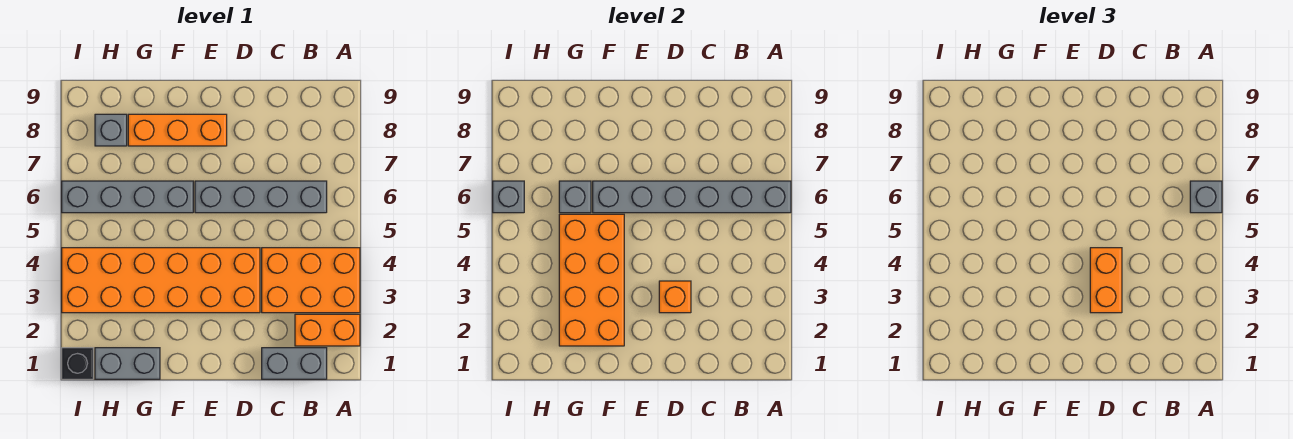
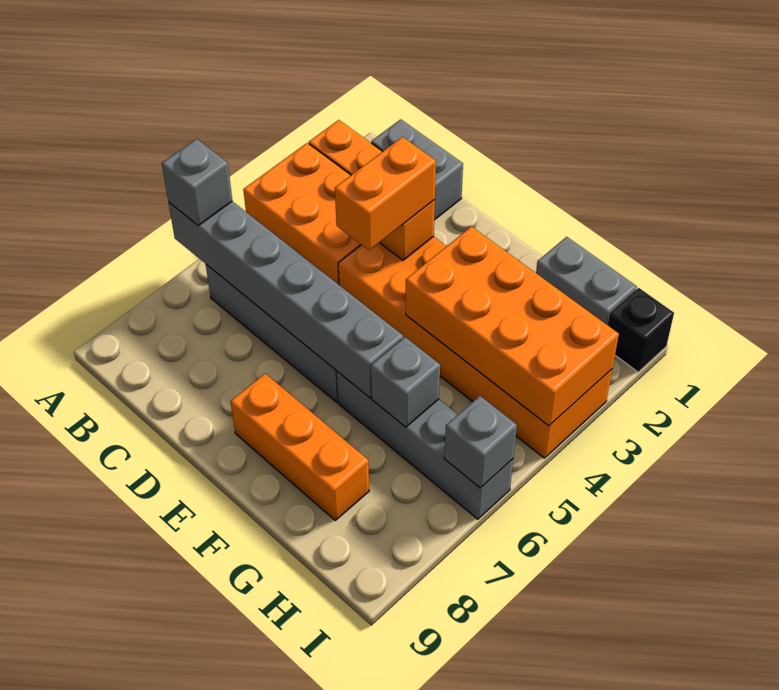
orange 2x4 brick [559,214,624,346] -> orange 2x4 brick turned to [406,227,619,426]
grey 1x1 brick [95,114,127,146] -> none

